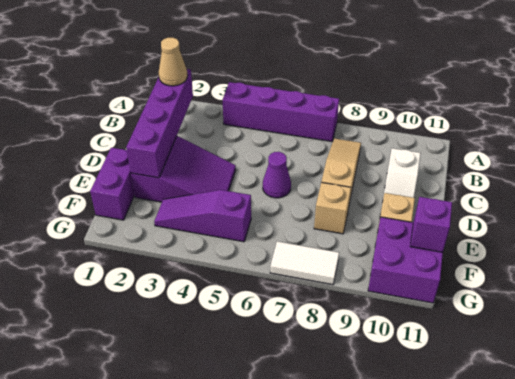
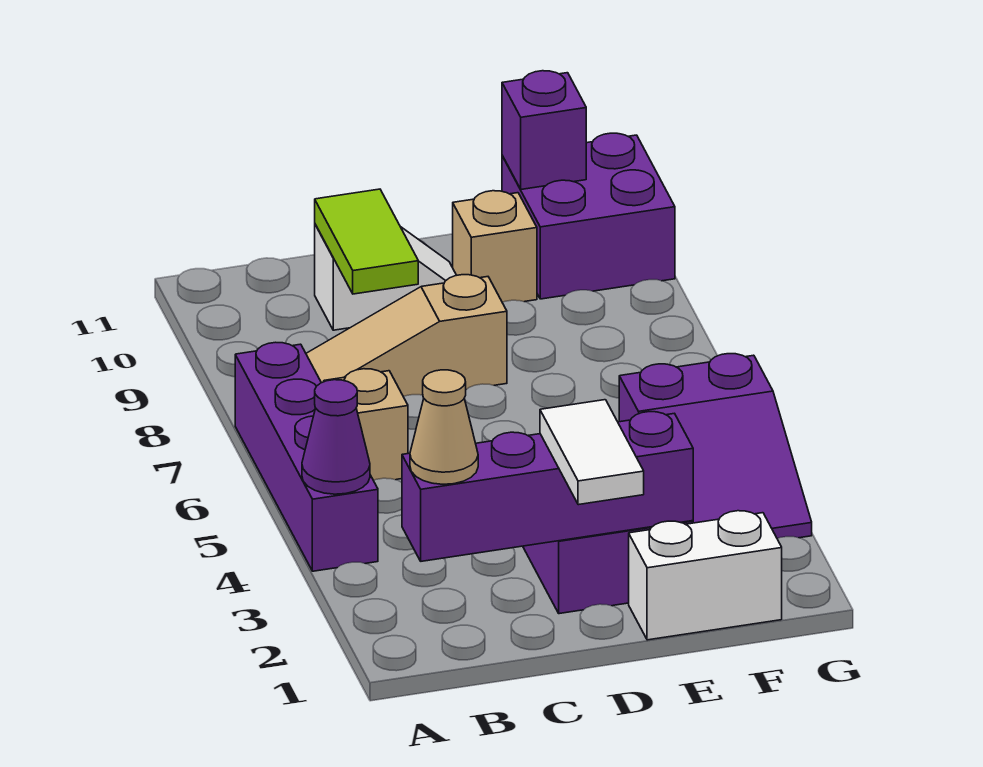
none -> lime 1x2 tile [315,189,418,294]
purple 1x1 cone [263,152,291,198] -> purple 1x1 cone moved to [302,380,370,494]
purple 1x2 brick [90,148,135,220] -> white 1x2 brick [629,511,782,640]
tan 1x1 brick [314,182,351,234] -> tan 1x1 brick moved to [324,369,408,480]
purple 1x3 slope [154,190,251,242] -> purple 2x3 slope [619,354,812,538]
white 1x2 tile [270,241,339,285] -> white 1x2 tile moved to [540,400,644,505]

